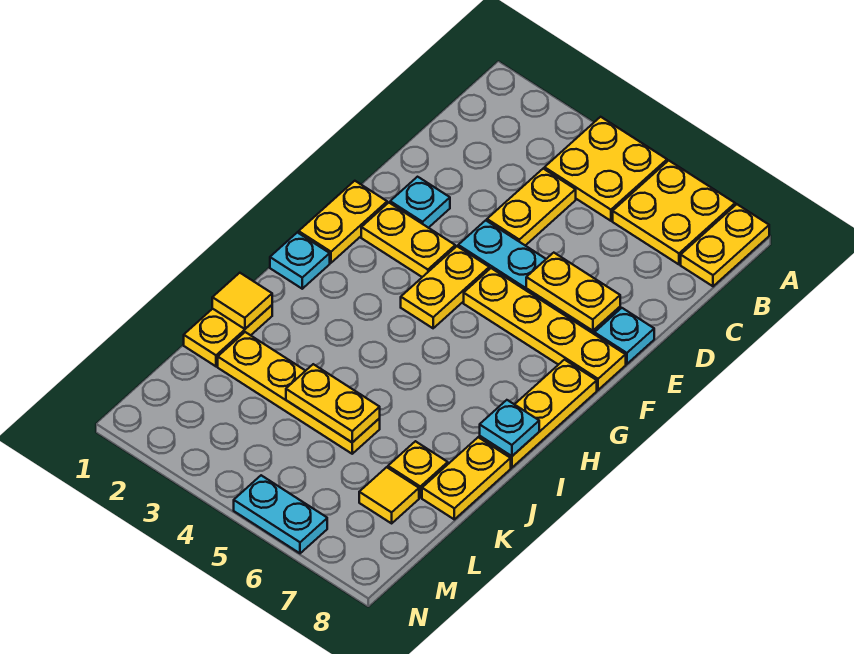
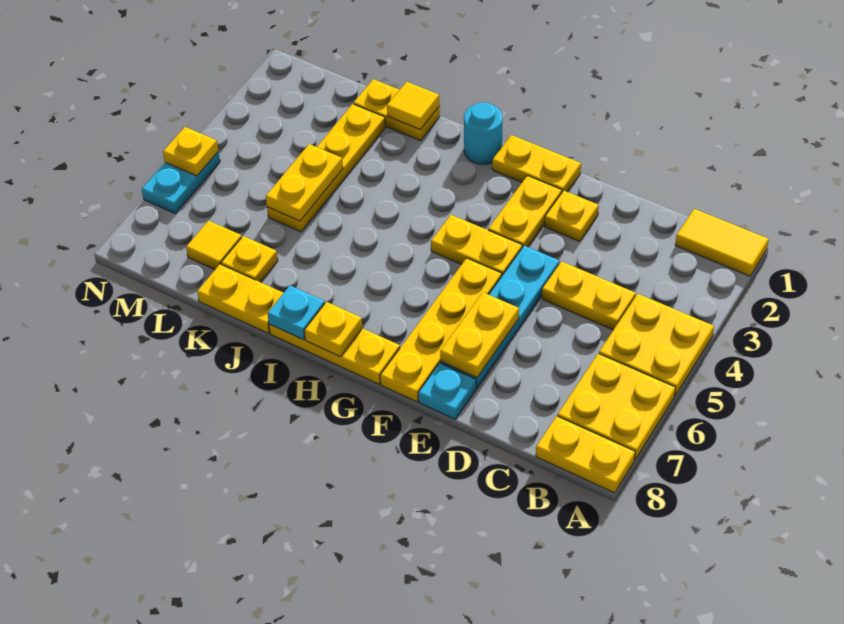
none -> yellow 1x2 tile [675,209,769,276]
cyan 1x1 plate [390,177,450,228] -> yellow 1x1 plate [545,191,599,241]
cyan 1x1 plate [270,232,330,289] -> cyan 1x1 round brick [464,102,503,164]
none -> yellow 1x1 plate [304,302,362,357]
none -> yellow 1x1 plate [163,127,218,176]

